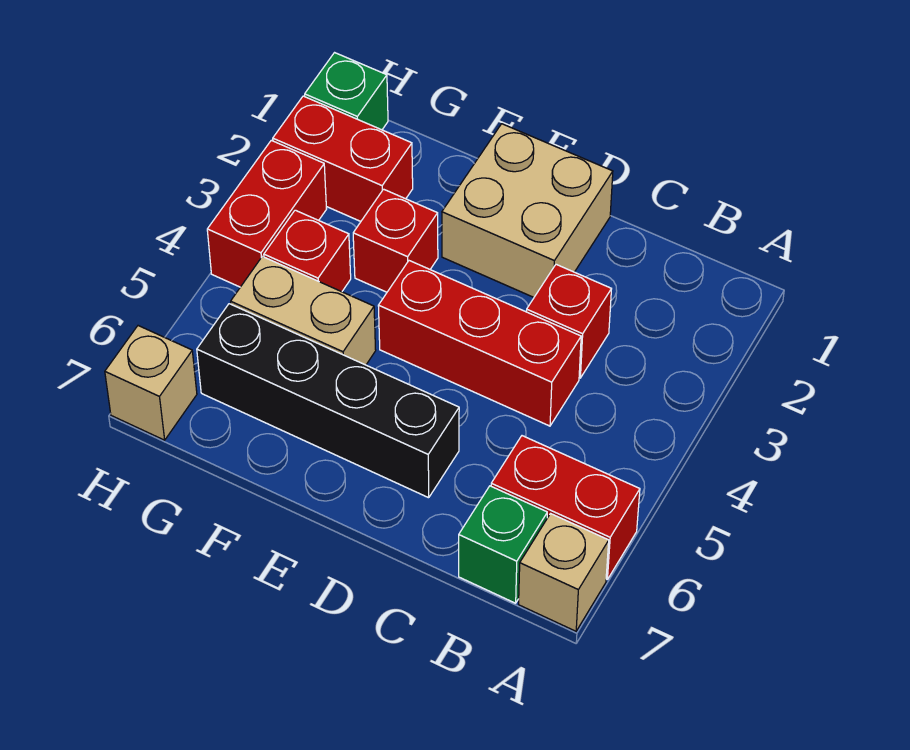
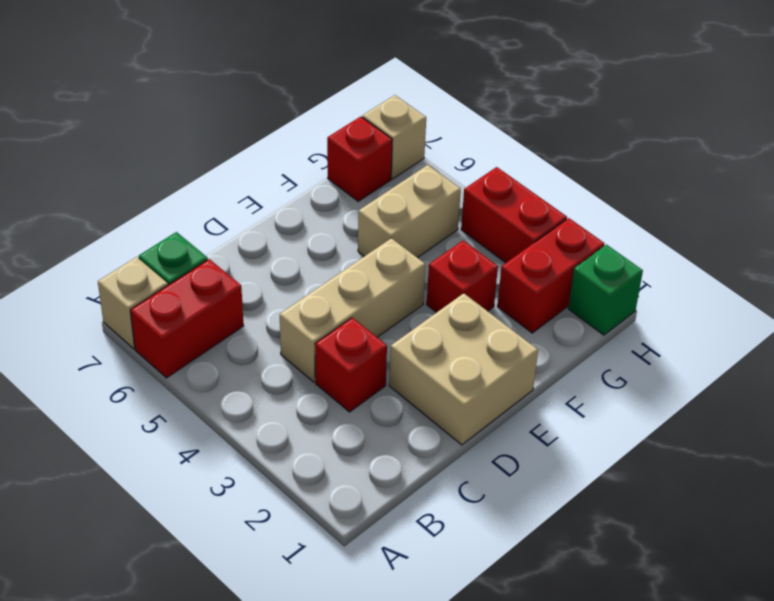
red 1x3 brick [378,261,581,426] -> tan 1x3 brick [280,238,425,382]
black 1x4 brick [197,304,459,498] -> none
red 1x1 brick [264,210,351,292] -> red 1x1 brick moved to [327,117,392,201]

